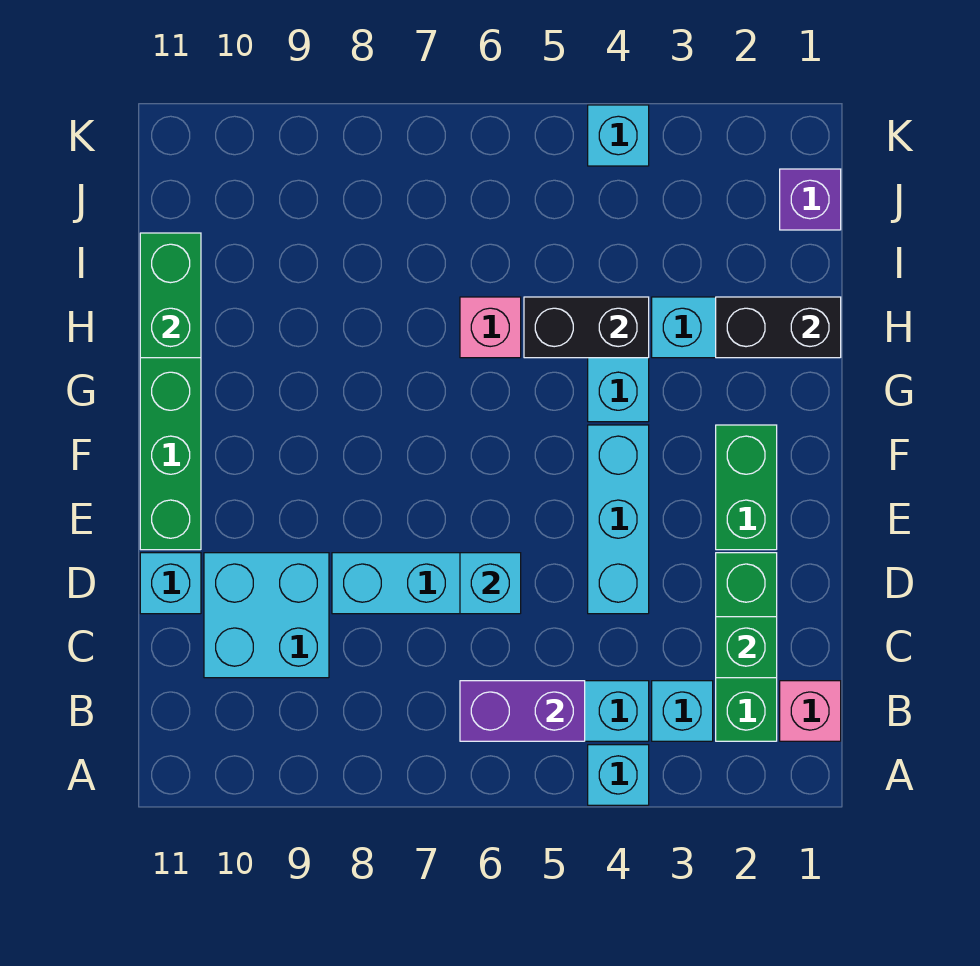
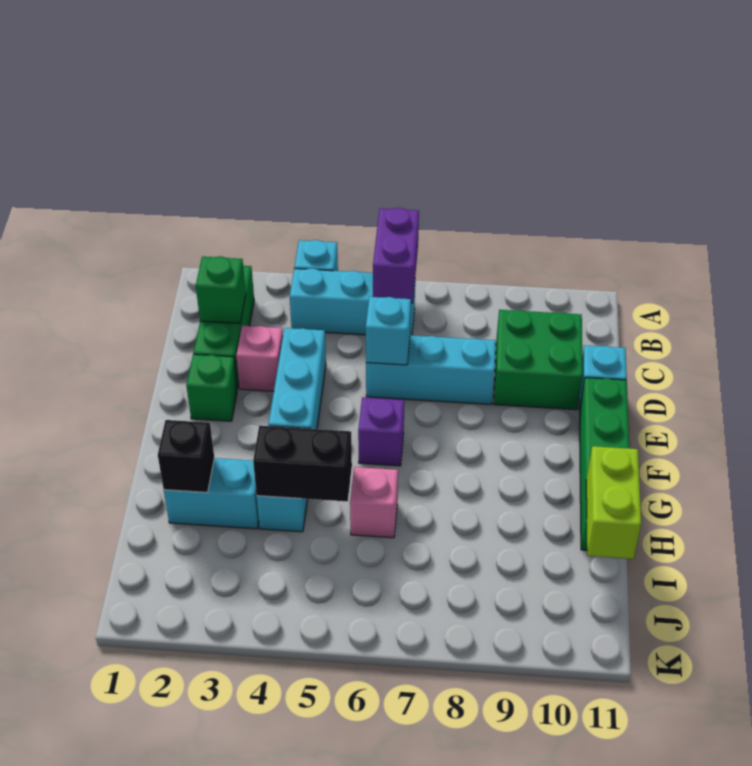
pink 1x1 brick [780,681,841,741] -> pink 1x1 brick moved to [236,326,283,391]
cyan 1x1 brick [652,681,713,741] -> none
purple 1x2 brick [460,681,585,741] -> purple 1x2 brick turned to [373,208,419,303]
cyan 2x2 brick [204,553,329,678] -> green 2x2 brick [494,310,583,410]
green 1x2 brick [716,425,777,550] -> green 1x1 brick [186,354,237,421]
black 1x2 brick [716,297,841,358] -> black 1x1 brick [158,420,214,492]
green 1x2 brick [140,233,201,358] -> lime 1x2 brick [586,446,641,559]
purple 1x1 brick [780,169,841,230] -> purple 1x1 brick moved to [358,397,404,466]
cyan 1x1 brick [588,105,649,166] -> none

